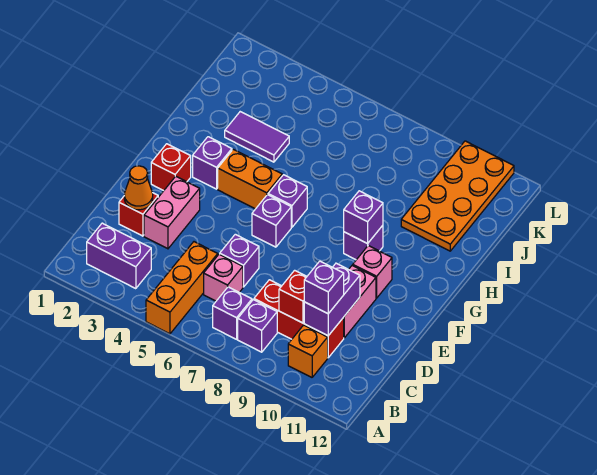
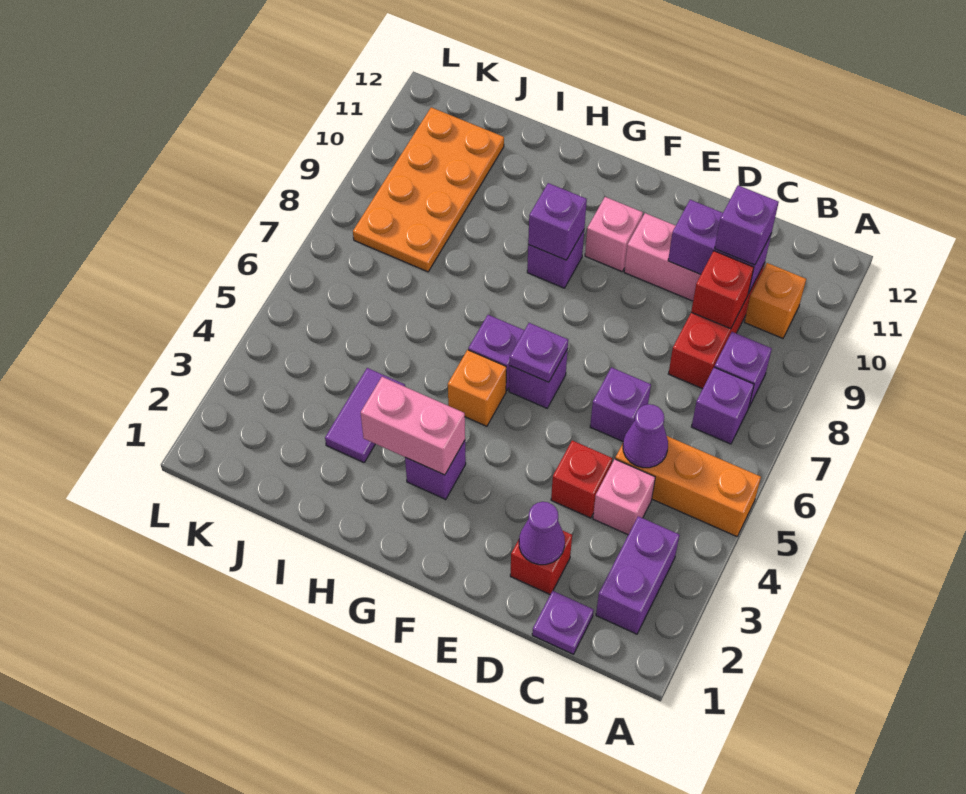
none -> purple 1x1 plate [532,591,594,654]
none -> purple 1x1 cone [623,404,668,468]
pink 1x1 brick [204,254,243,301] -> pink 1x1 brick moved to [593,459,655,535]
orange 1x1 cone [124,166,153,210] -> purple 1x1 cone [519,502,565,565]
pink 1x2 brick [144,176,200,249] -> pink 1x2 brick moved to [361,377,465,475]
red 1x1 brick [151,144,191,191] -> red 1x1 brick moved to [551,441,612,518]
none -> purple 1x1 plate [509,323,568,382]
orange 1x2 brick [218,149,282,209] -> orange 1x1 brick [448,350,506,426]
orange 2x4 plate [401,141,514,251] -> orange 2x4 plate turned to [353,107,504,272]

